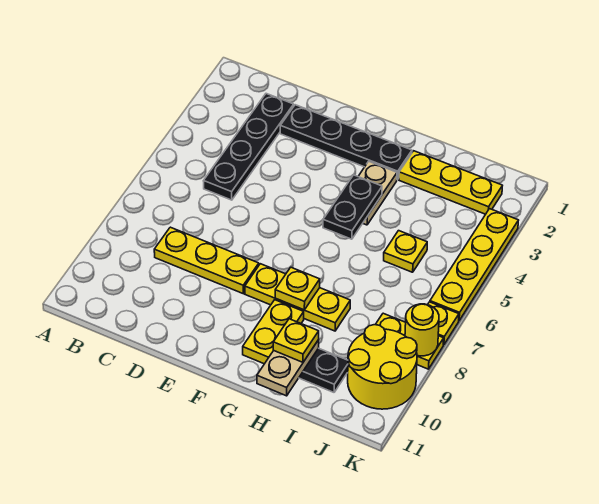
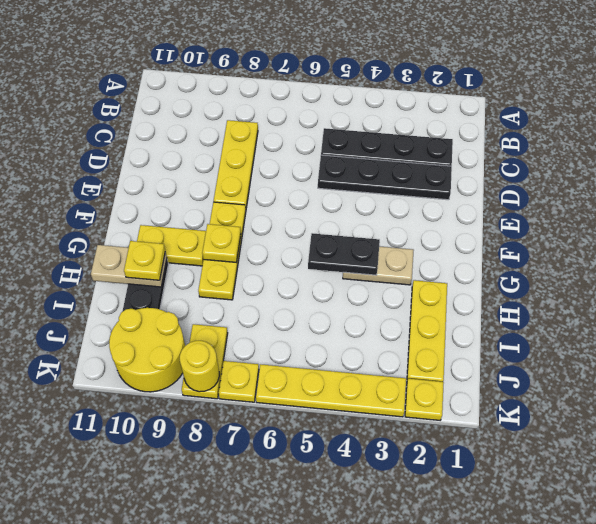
black 1x4 plate [280,105,412,180] -> black 1x4 plate turned to [318,155,452,200]
yellow 1x1 plate [384,231,427,272] -> yellow 1x1 plate moved to [405,379,444,420]

